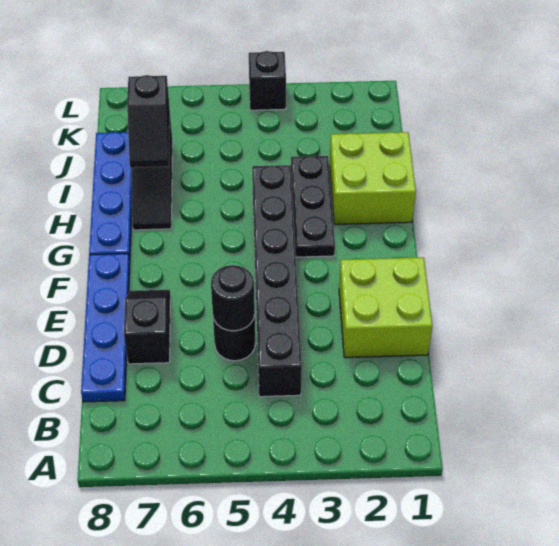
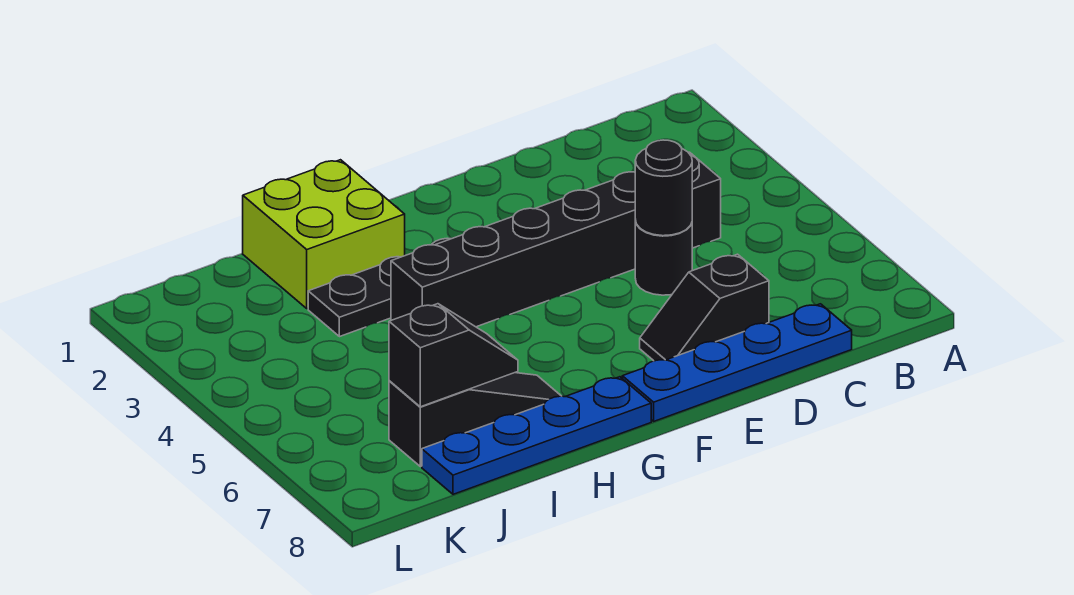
lime 2x2 brick [339,258,432,358] -> none
black 1x1 brick [249,51,286,110] -> none

